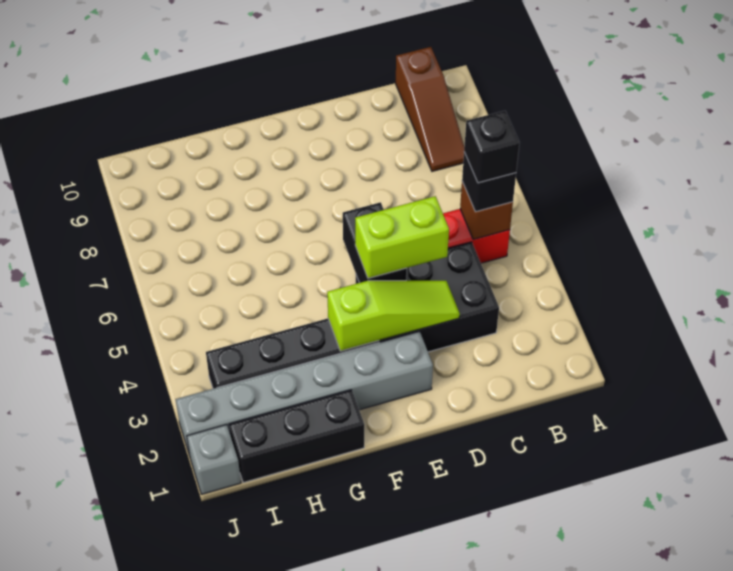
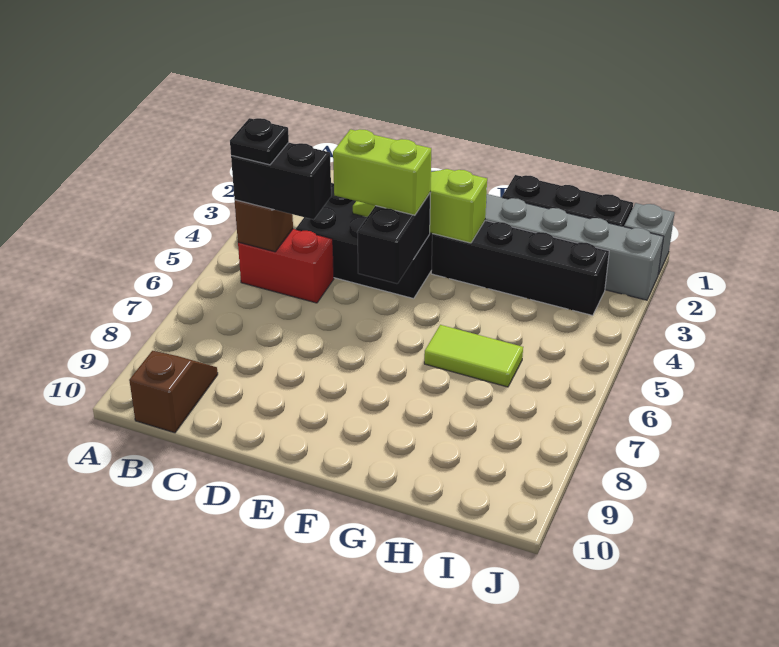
black 1x1 brick [462,152,516,212] -> black 1x2 brick [231,142,331,220]
black 1x1 brick [464,111,519,183] -> black 1x1 plate [230,118,289,165]
brown 1x3 slope [396,47,464,171] -> brown 1x2 slope [129,351,218,433]
none -> lime 1x2 tile [424,325,523,387]

